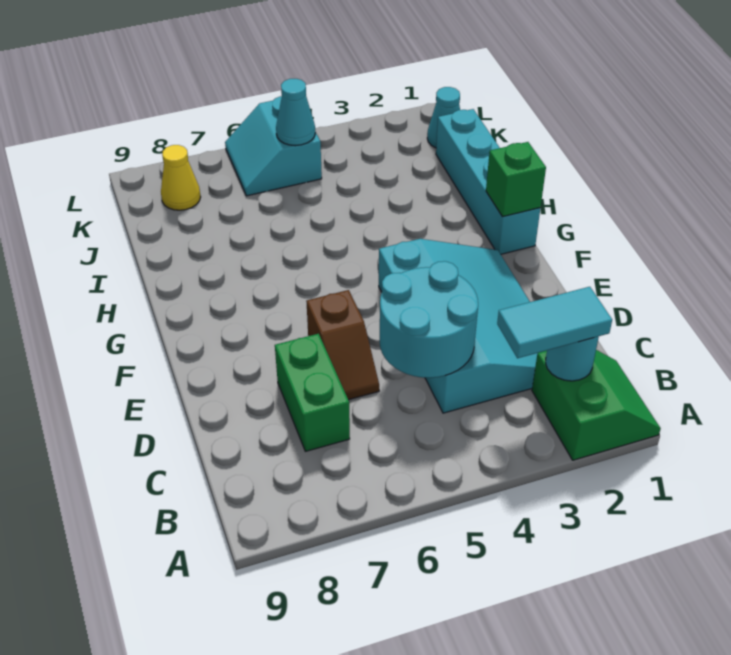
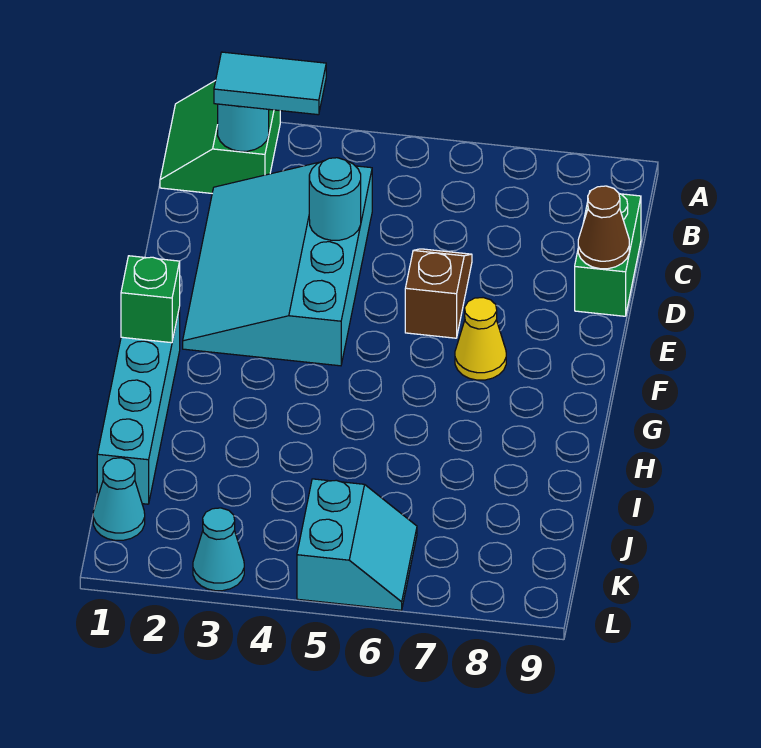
cyan 2x2 round brick [380,261,478,378] -> cyan 1x1 round brick [309,158,361,240]
green 1x2 brick [275,334,350,451] -> green 1x2 brick moved to [575,192,641,316]
none -> brown 1x1 cone [578,186,629,269]
cyan 1x1 cone [276,79,315,146] -> cyan 1x1 cone moved to [193,508,244,591]
yellow 1x1 cone [161,145,201,210] -> yellow 1x1 cone moved to [455,298,506,380]

